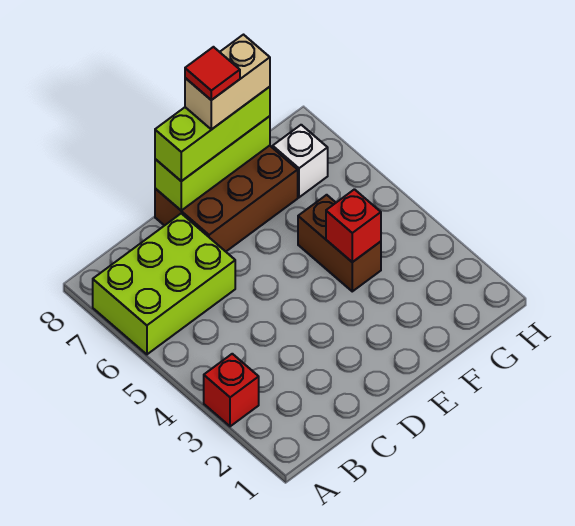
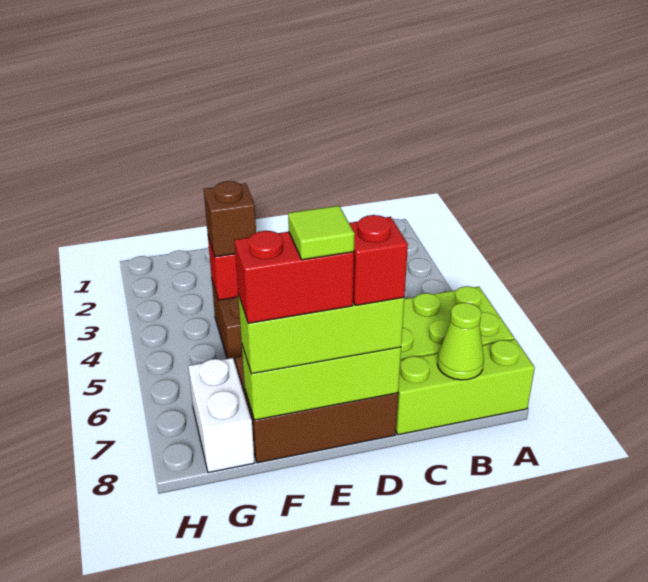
red 1x1 brick [204,354,259,426] -> red 1x1 brick moved to [349,215,408,306]
none -> lime 1x3 brick [396,339,535,435]
none -> lime 1x1 cone [437,303,484,380]
tan 1x2 brick [185,35,270,130] -> red 1x2 brick [235,231,354,323]
red 1x1 tile [185,47,240,100] -> lime 1x1 tile [288,206,355,260]
none -> brown 1x1 brick [204,181,256,257]
white 1x1 brick [273,125,328,197] -> white 1x2 brick [188,358,255,473]

